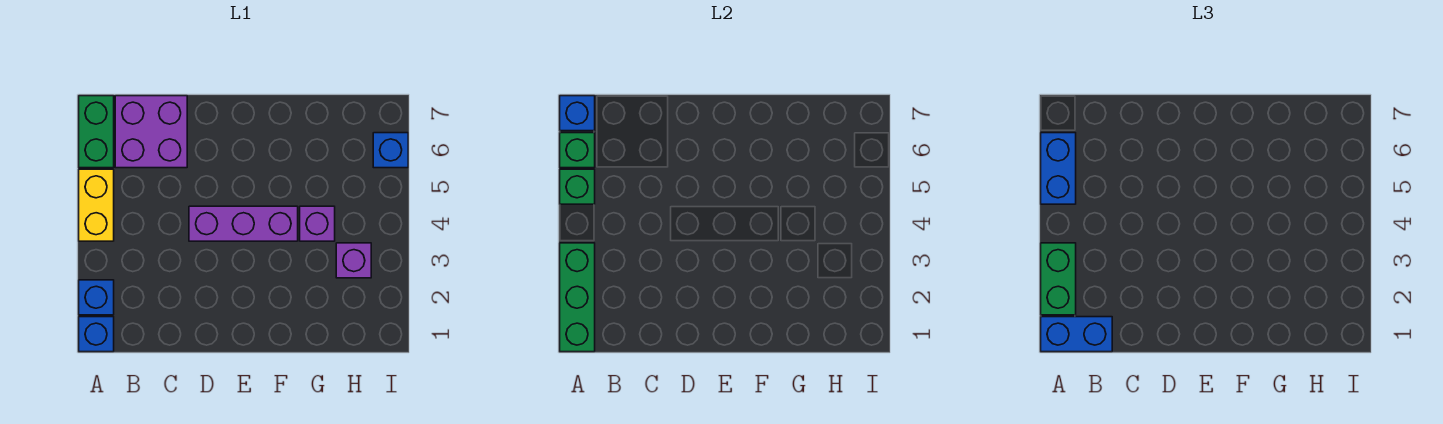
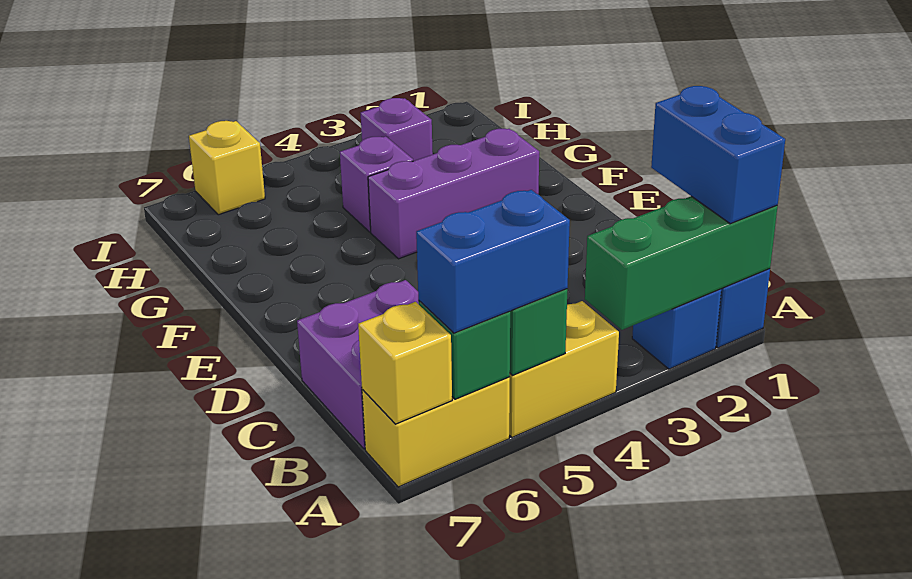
green 1x2 brick [1041,243,1076,315] -> none
green 1x2 brick [79,96,114,168] -> yellow 1x2 brick [362,377,510,487]
blue 1x1 brick [560,96,595,131] -> yellow 1x1 brick [358,302,452,424]
purple 1x3 brick [189,206,298,241] -> purple 1x3 brick turned to [368,129,539,259]
blue 1x1 brick [373,133,408,168] -> yellow 1x1 brick [189,121,265,215]

